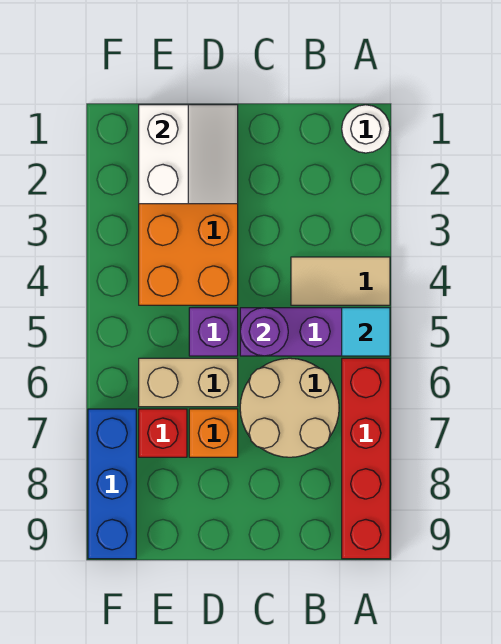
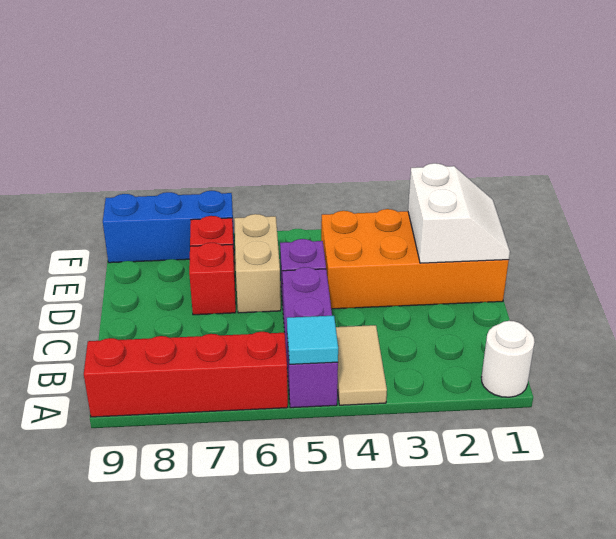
tan 2x2 round brick [240,358,339,457] -> none
purple 1x1 round brick [240,308,288,356] -> none
white 2x2 slope [139,105,238,204] -> white 2x2 slope turned to [408,163,510,263]
orange 1x1 brick [189,409,238,457] -> red 1x1 brick [189,243,236,315]

